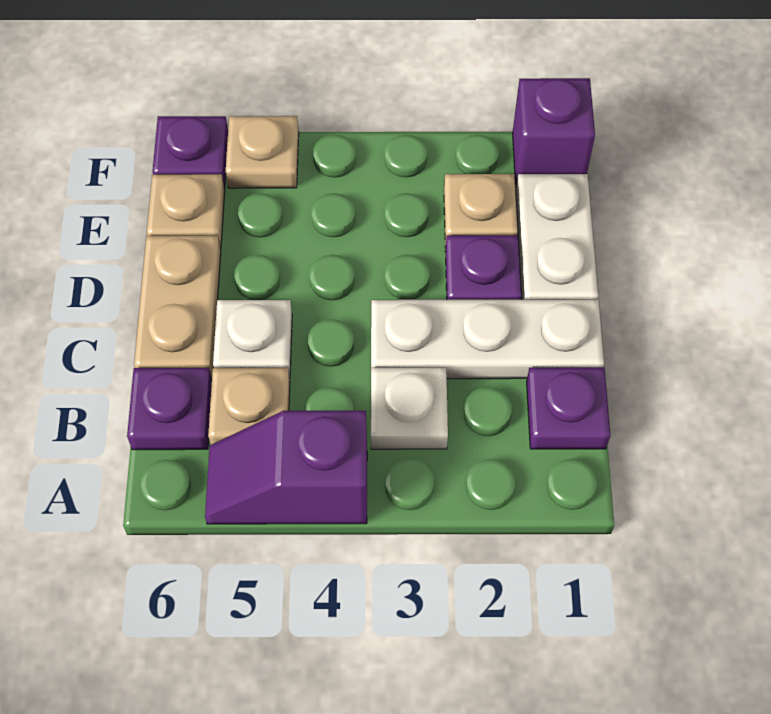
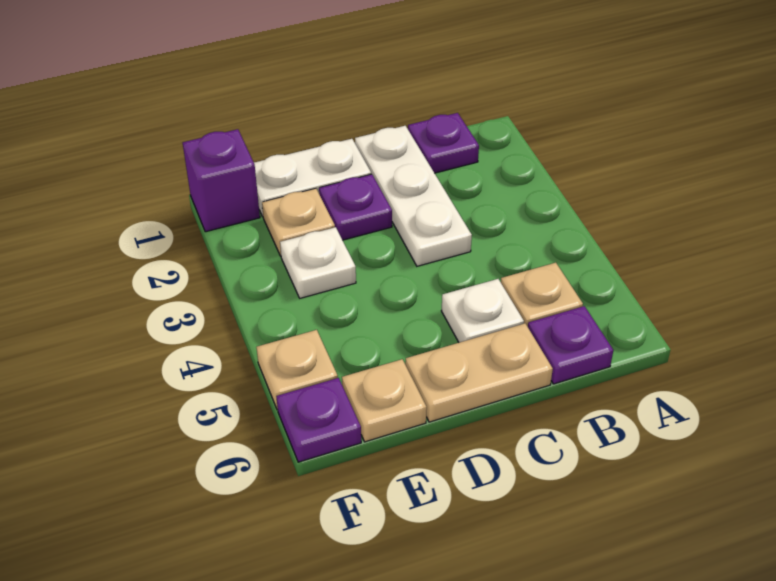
purple 1x2 slope [205,411,367,524] -> none
white 1x1 plate [371,368,448,449] -> white 1x1 plate moved to [280,227,356,298]

